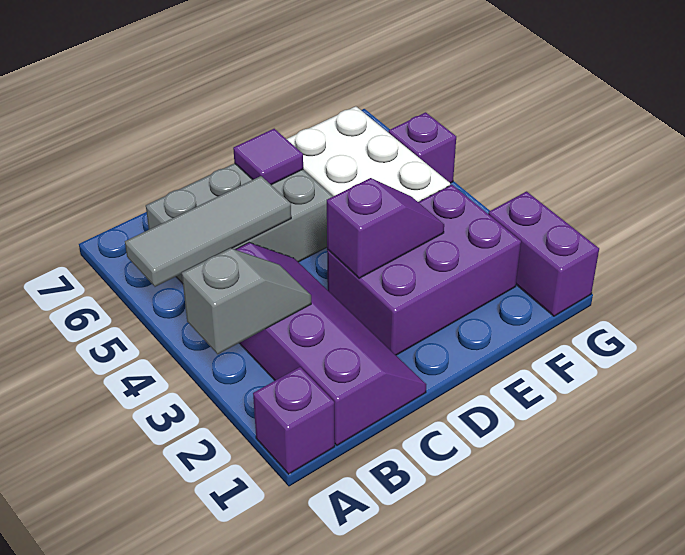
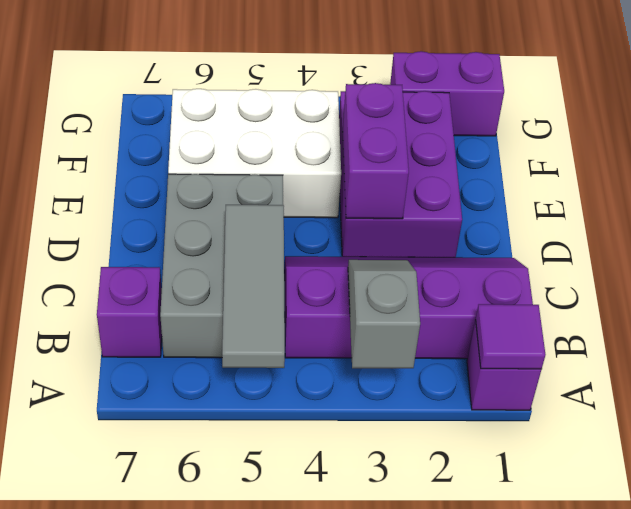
purple 1x2 slope [327,178,444,278] -> purple 1x2 brick [342,83,409,219]
purple 1x1 tile [233,129,303,185] -> purple 1x1 tile moved to [476,304,546,369]
purple 1x1 brick [388,112,456,183] -> purple 1x1 brick moved to [97,267,162,357]

